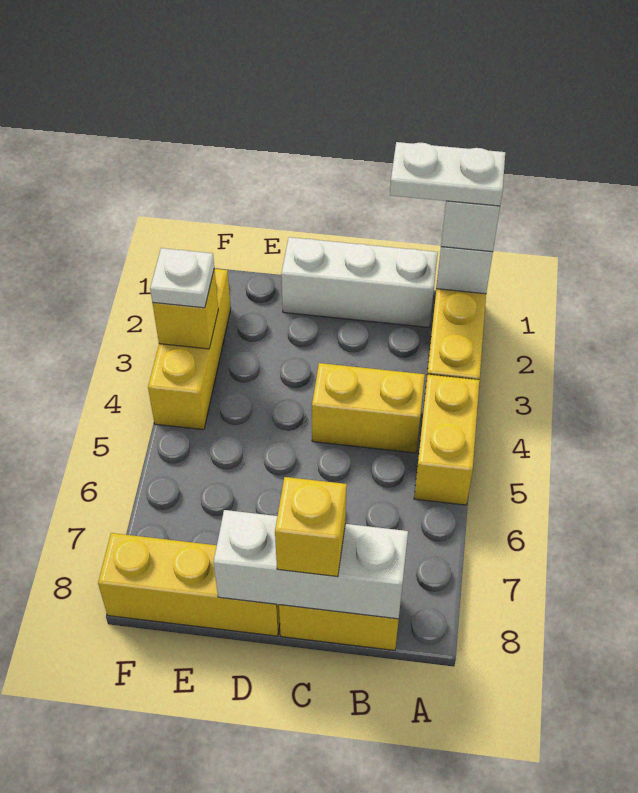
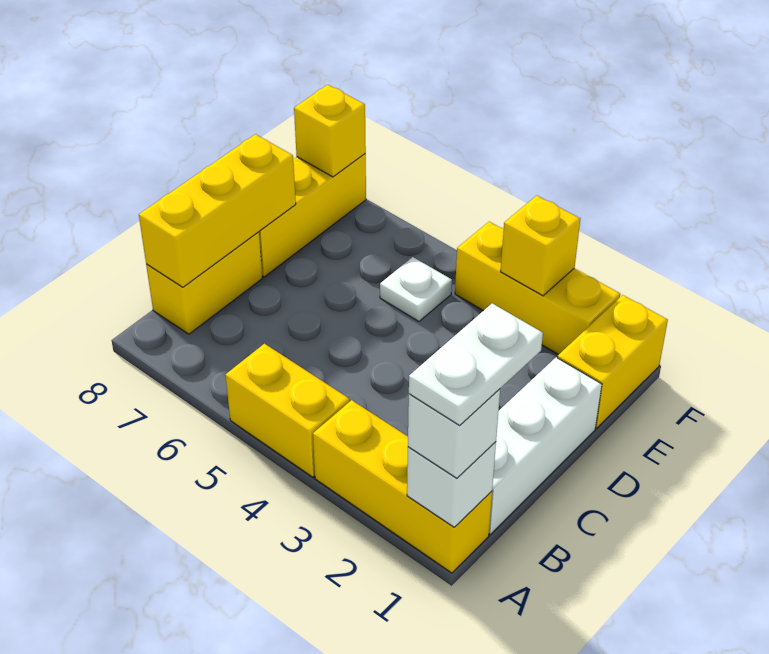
yellow 1x2 brick [312,363,425,453] -> yellow 1x2 brick moved to [557,295,668,428]
white 1x3 brick [213,510,408,619] -> yellow 1x3 brick [139,134,296,287]
yellow 1x1 brick [275,477,347,577] -> yellow 1x1 brick moved to [294,85,366,177]
white 1x1 plate [150,248,214,308] -> white 1x1 plate moved to [380,257,452,321]

